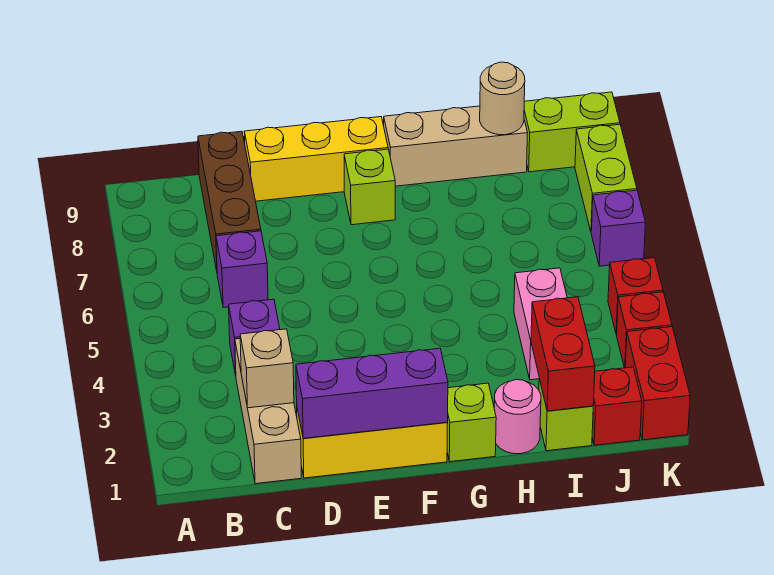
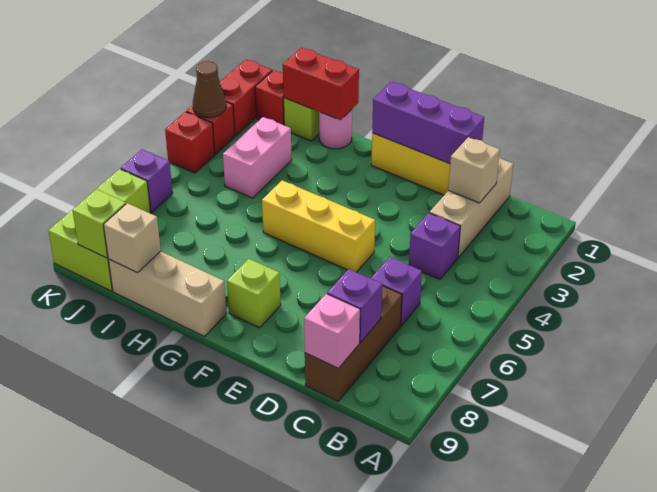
none -> purple 1x1 brick [327,269,382,342]
none -> pink 1x1 brick [304,294,360,368]
yellow 1x3 brick [244,117,388,201] -> yellow 1x3 brick moved to [262,180,375,272]
lime 1x1 brick [447,383,496,462] -> lime 1x1 brick moved to [73,189,126,258]
red 1x2 brick [531,297,595,411] -> red 1x2 brick turned to [283,48,359,120]
tan 1x1 round brick [480,62,525,135] -> tan 1x1 brick [104,203,161,273]
none -> brown 1x1 cone [193,61,226,118]

